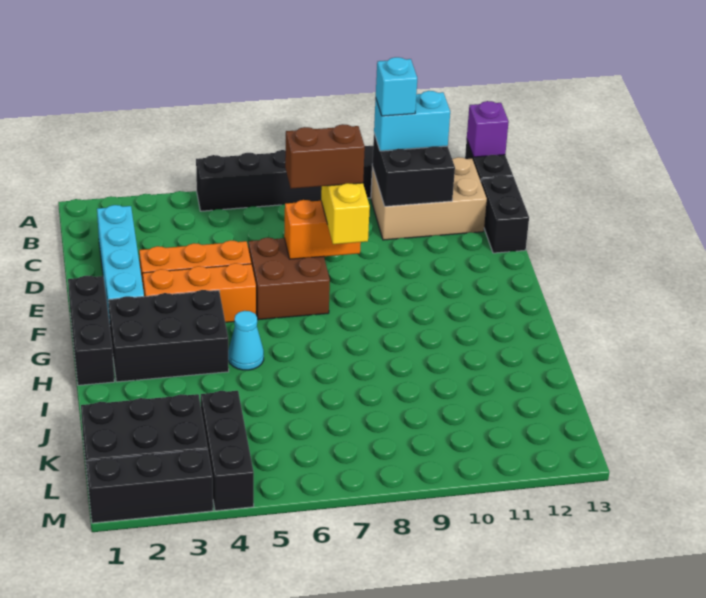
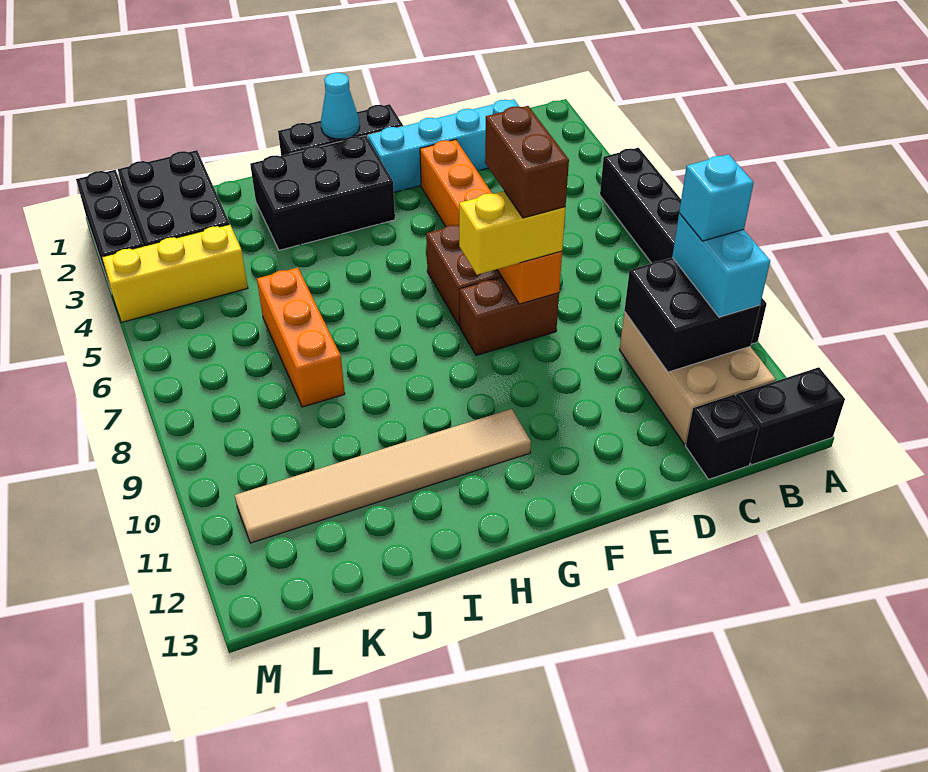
purple 1x1 brick [467,101,509,157] -> none
black 1x2 brick [481,175,529,253] -> black 1x1 brick [686,395,759,479]
none -> brown 1x2 brick [460,277,559,355]
orange 1x3 brick [143,263,256,322] -> orange 1x3 brick moved to [257,268,345,407]
black 2x3 brick [108,290,229,382] -> black 2x3 brick turned to [250,135,395,250]
none -> tan 1x6 tile [235,409,531,543]
cyan 1x1 cone [228,311,264,370] -> cyan 1x1 cone moved to [321,73,360,139]
black 1x3 brick [201,391,254,511] -> yellow 1x3 brick [102,224,248,322]

